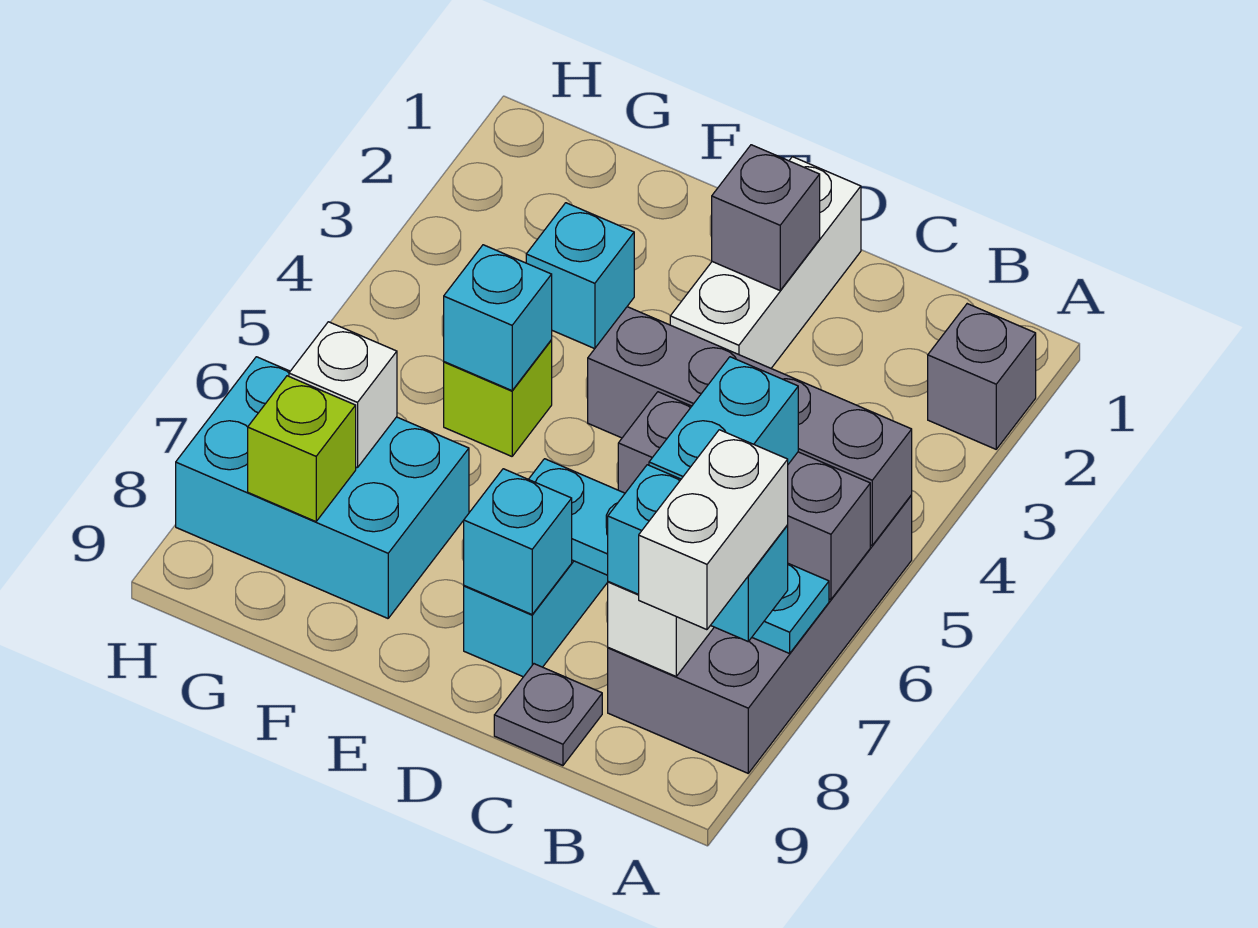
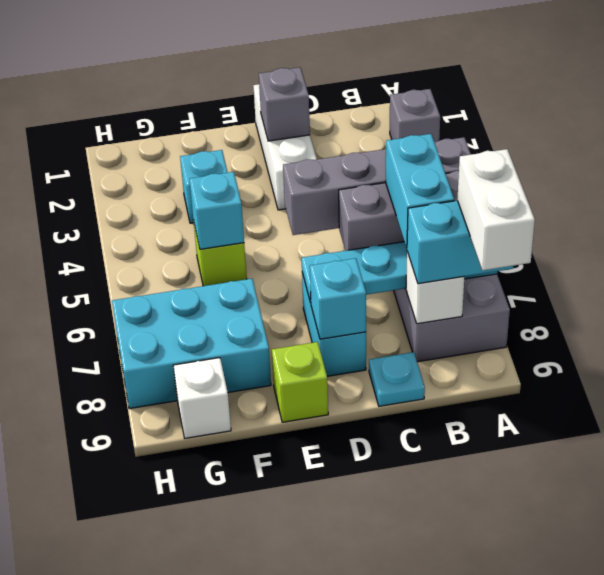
grey 1x1 plate [494,664,602,765] -> cyan 1x1 plate [369,352,425,406]
white 1x1 brick [289,322,397,468] -> white 1x1 brick moved to [173,358,231,438]
lime 1x1 brick [248,376,356,522] -> lime 1x1 brick moved to [272,342,328,422]

